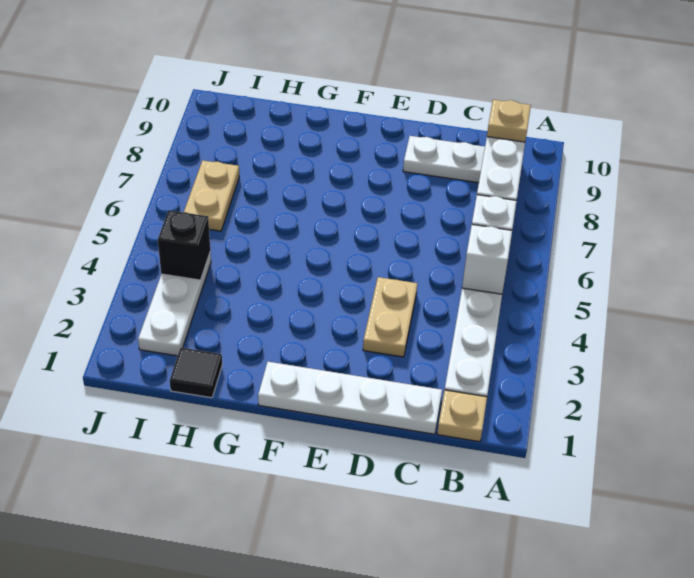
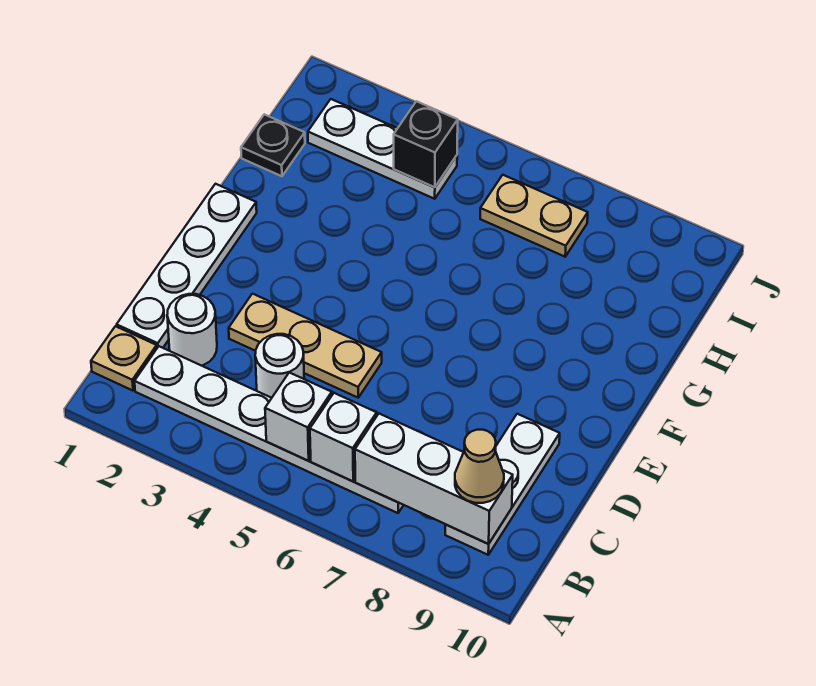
tan 1x1 plate [487,100,531,142] -> tan 1x1 cone [455,430,504,503]
none -> white 1x1 round brick [167,294,217,366]
none -> white 1x1 round brick [255,334,304,398]
tan 1x2 plate [363,277,417,357] -> tan 1x3 plate [229,294,382,398]
black 1x1 tile [170,348,222,398] -> black 1x1 plate [241,114,305,176]

